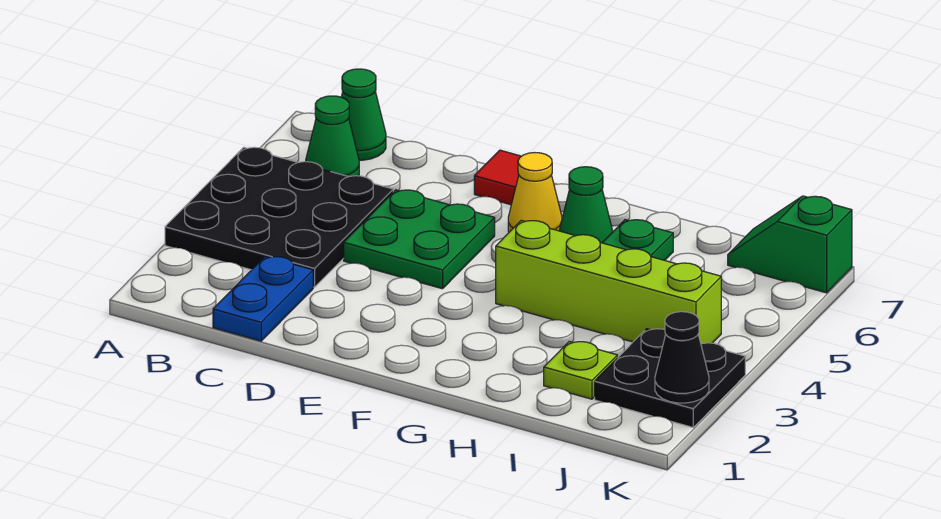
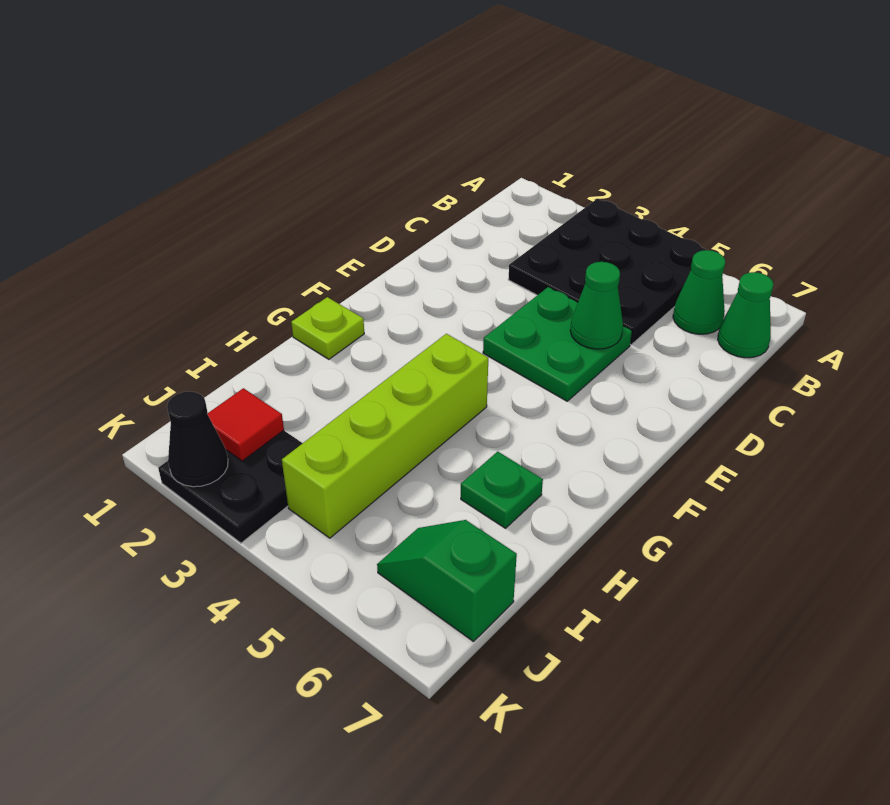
blue 1x2 plate [213,257,313,341] -> none
red 1x1 tile [474,150,521,205] -> red 1x1 tile moved to [207,388,284,461]
yellow 1x1 cone [508,153,562,232] -> none
green 1x1 cone [559,167,613,243] -> green 1x1 cone moved to [570,262,623,349]
lime 1x1 plate [544,341,617,399] -> lime 1x1 plate moved to [291,297,364,359]
green 1x2 slope [728,196,852,293] -> green 1x2 slope turned to [377,520,517,642]

